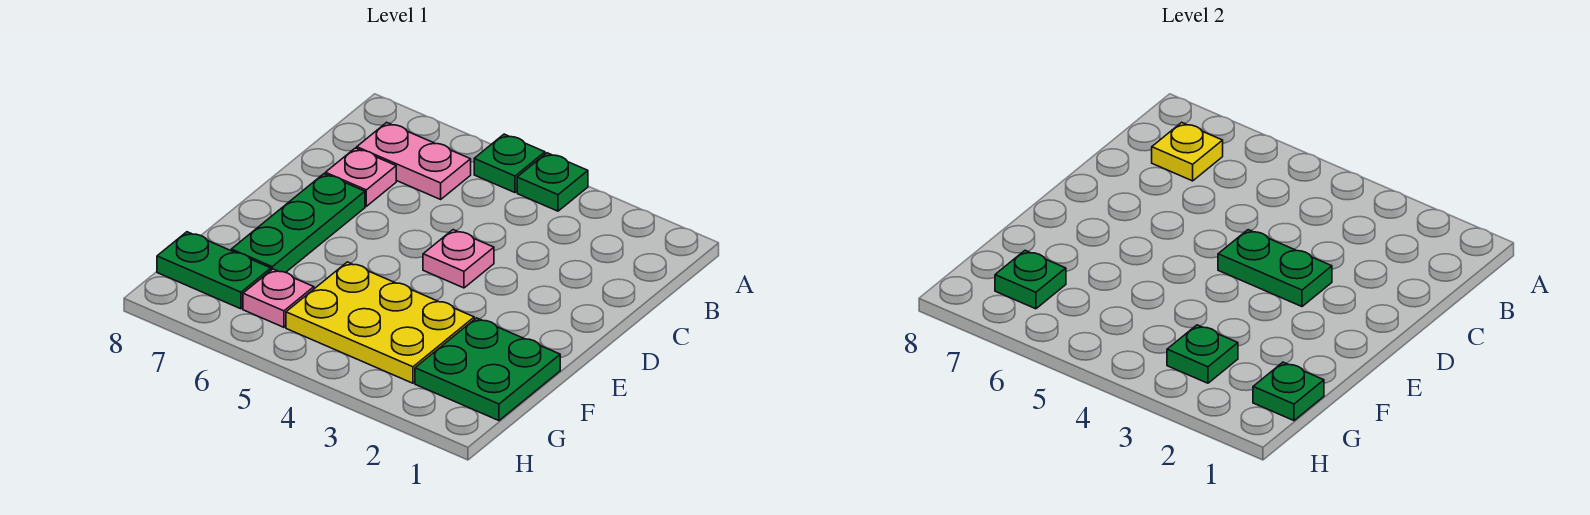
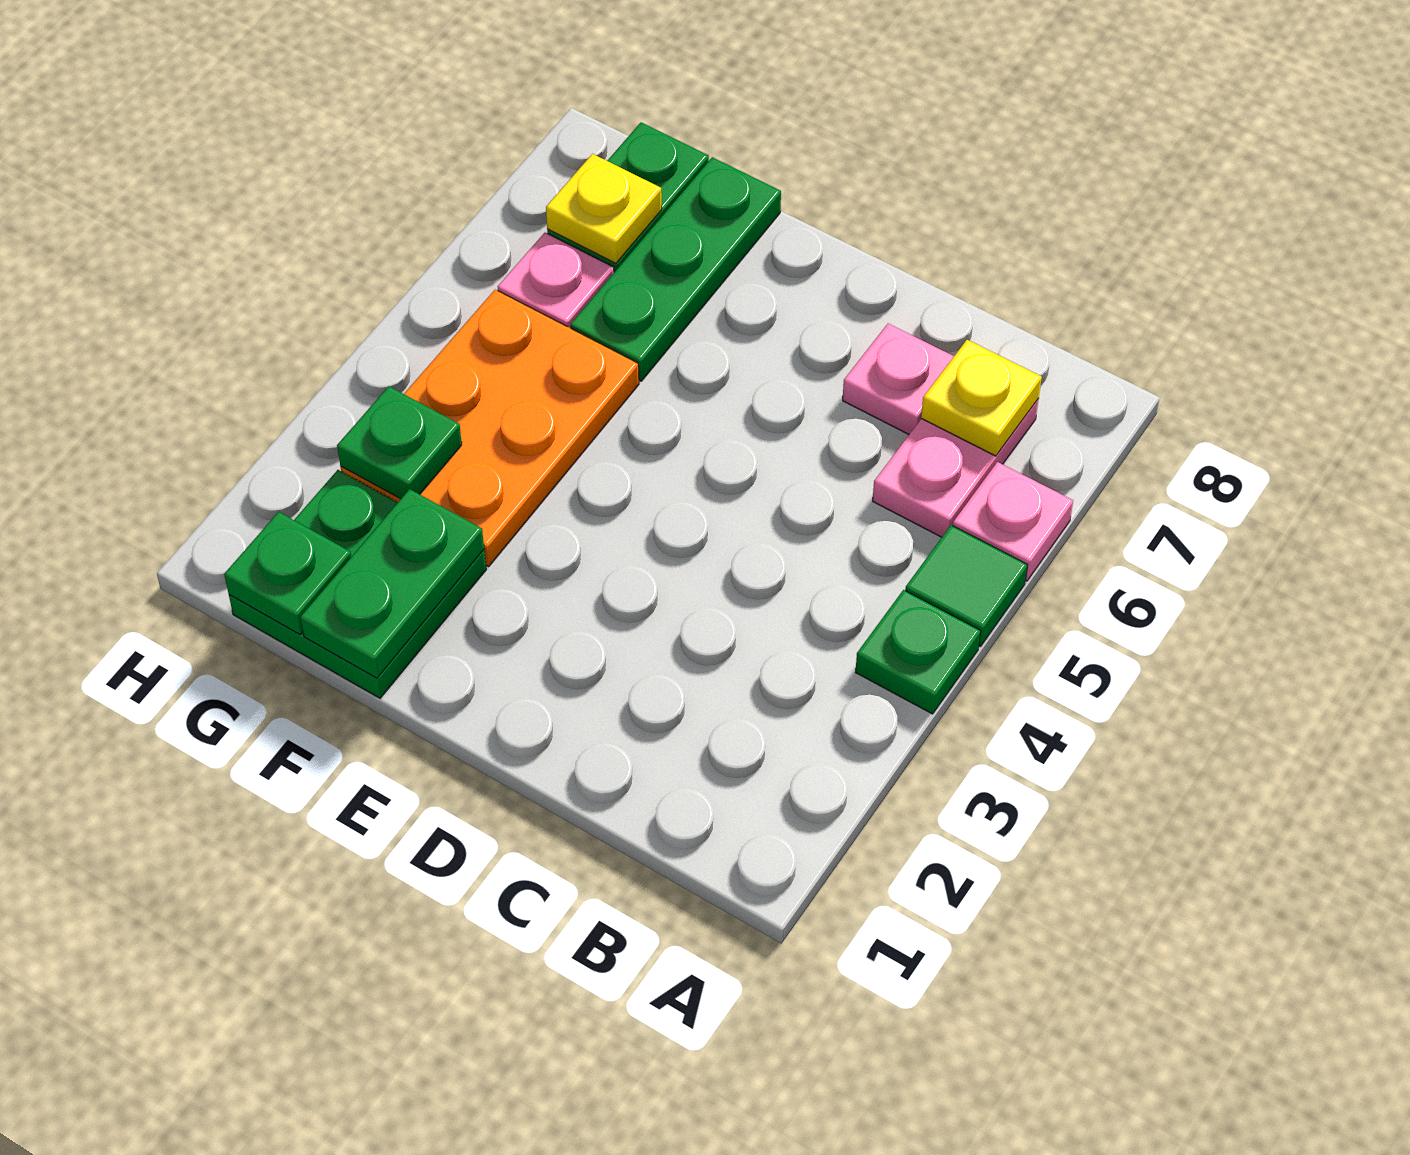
green 1x1 plate [474,134,545,193] -> green 1x1 tile [905,525,1028,646]
green 1x2 plate [1218,230,1332,307] -> green 1x2 plate moved to [300,489,484,678]
pink 1x1 plate [423,230,494,288] -> pink 1x1 plate moved to [953,462,1073,581]
green 1x3 plate [231,174,365,273] -> green 1x3 plate turned to [570,157,781,381]
yellow 2x3 plate [286,262,474,383] -> orange 2x3 plate [341,290,639,566]
green 1x1 plate [995,251,1066,309] -> yellow 1x1 plate [546,154,662,263]

